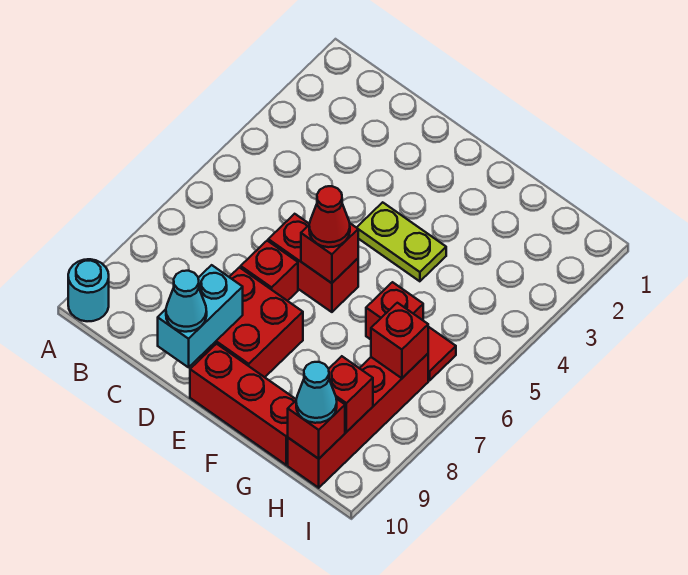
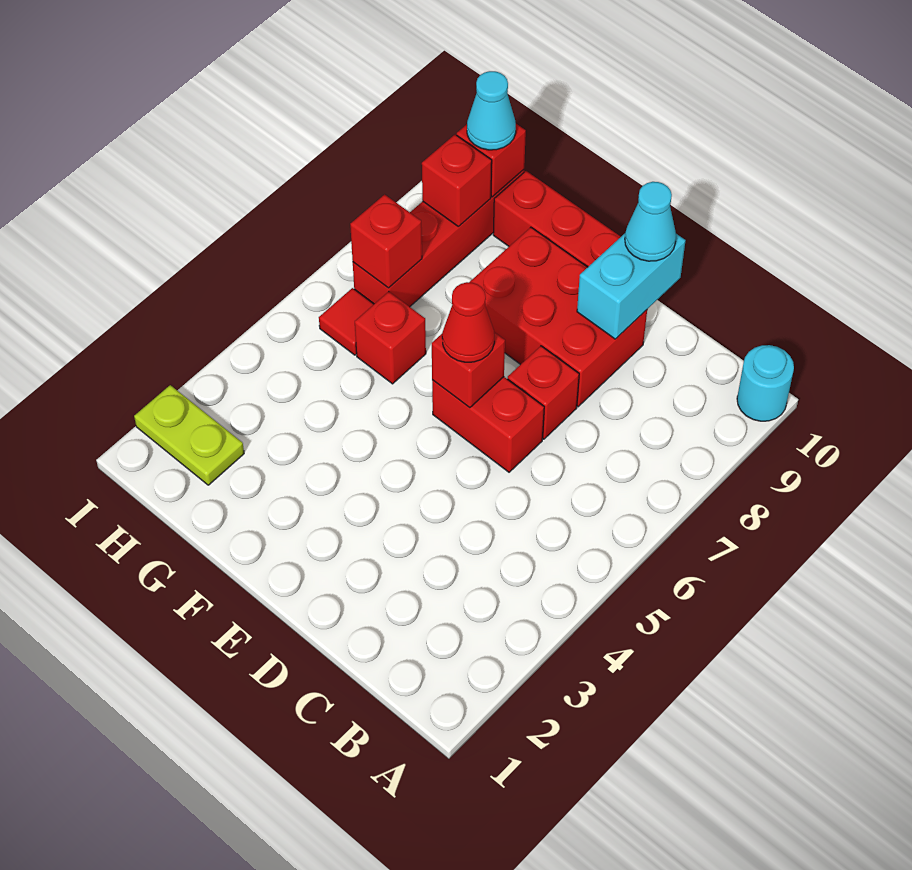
red 2x2 brick [199,267,303,377] -> red 2x3 brick [469,227,647,407]
lime 1x2 plate [356,202,446,281] -> lime 1x2 plate moved to [134,385,244,485]

